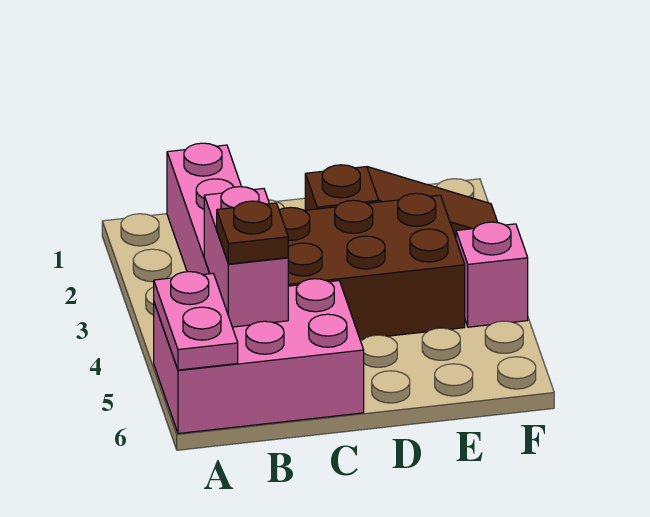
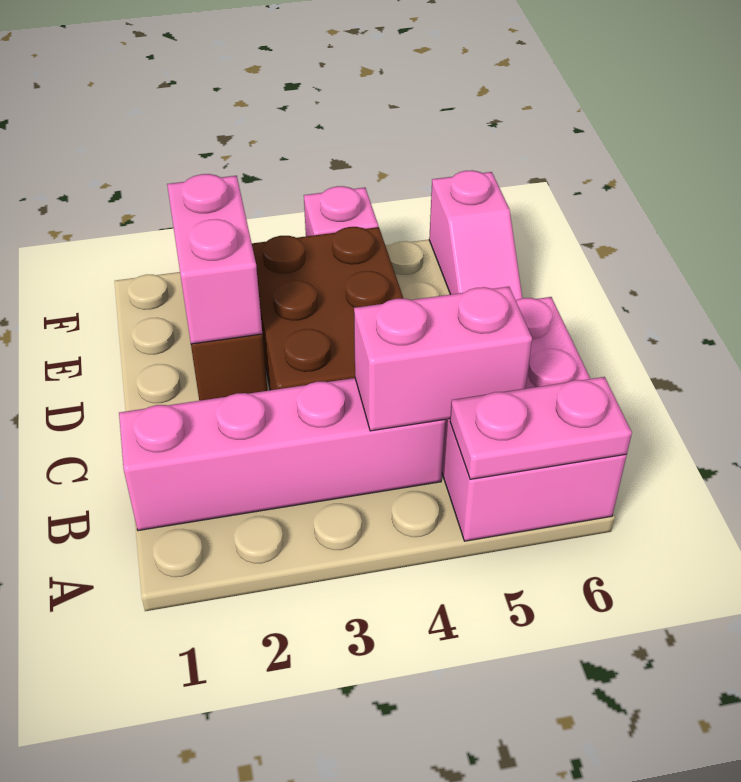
brown 1x1 plate [217,201,288,264] -> none
none -> pink 1x2 brick [167,174,262,344]
none -> pink 1x2 slope [429,170,522,300]

